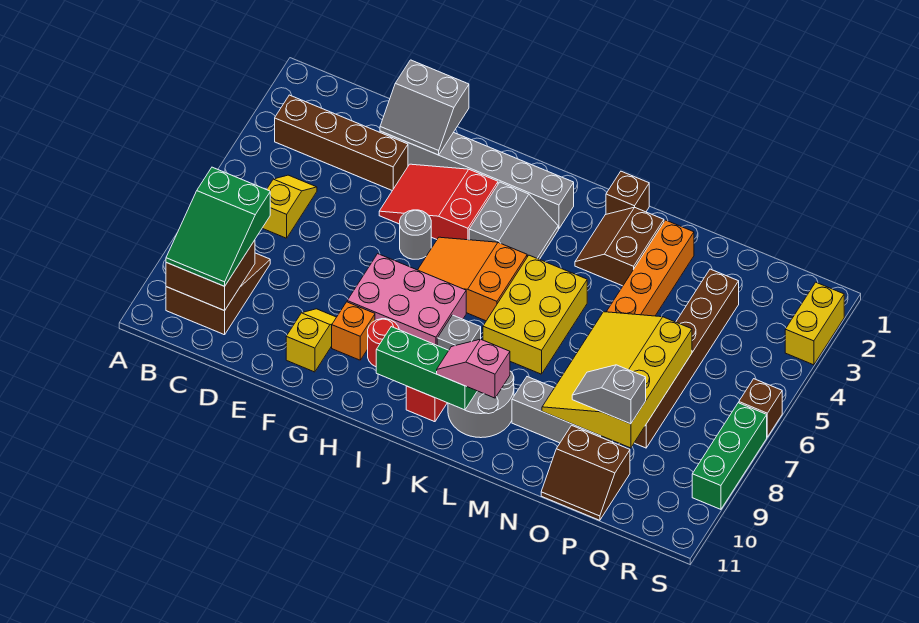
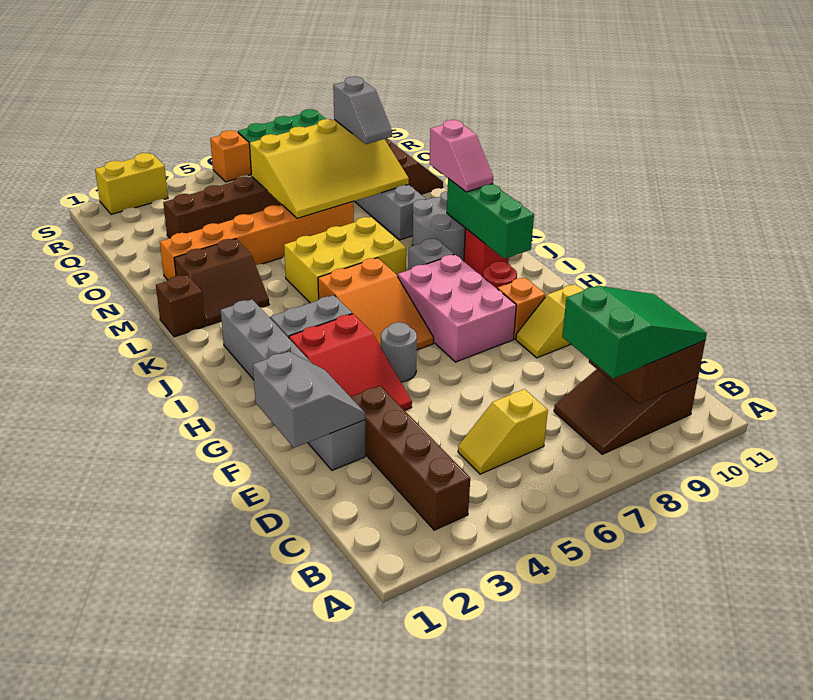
brown 1x1 brick [739,379,782,437] -> orange 1x1 brick [210,130,251,182]

